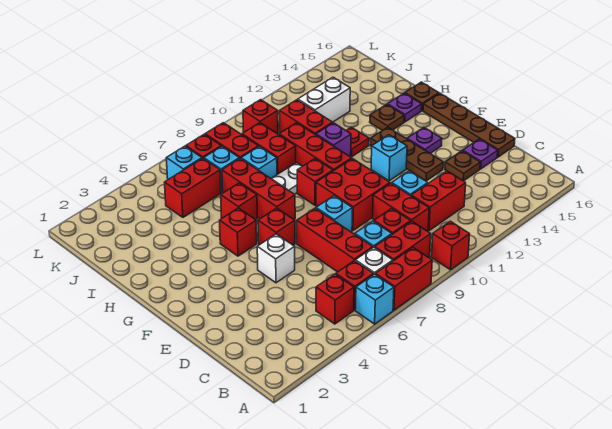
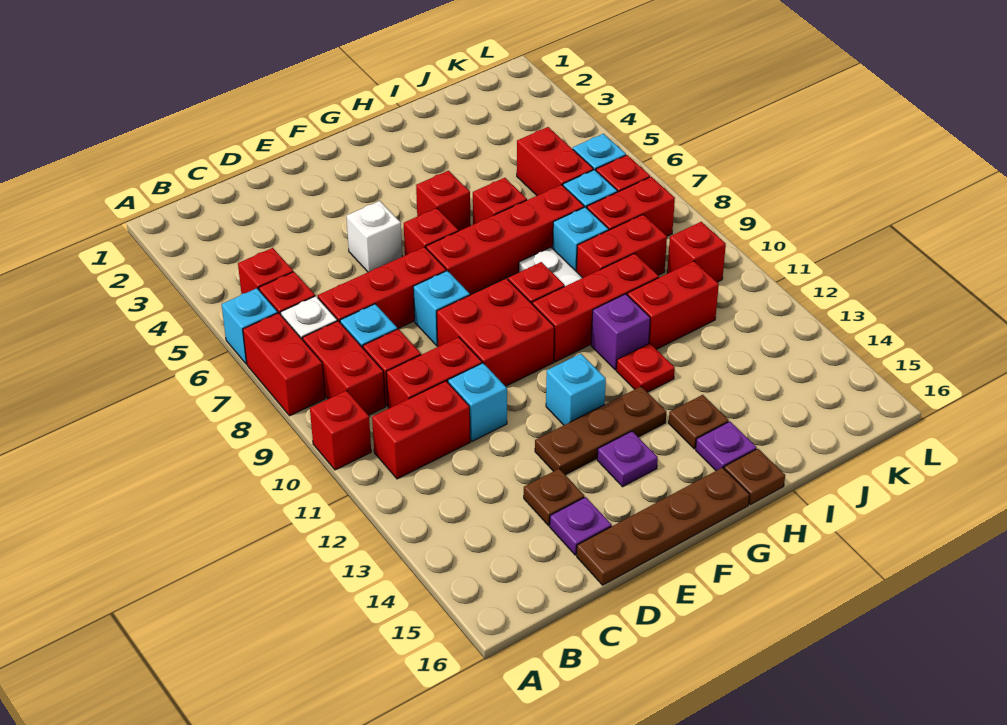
red 1x2 brick [411,171,466,231] -> red 1x2 brick turned to [372,381,470,479]
red 1x3 brick [222,158,295,219] -> red 1x4 brick [426,185,584,295]
white 1x2 brick [298,77,350,122] -> none

